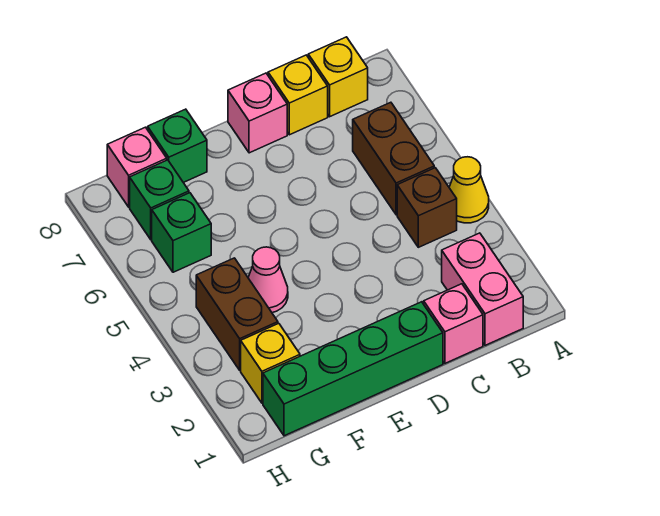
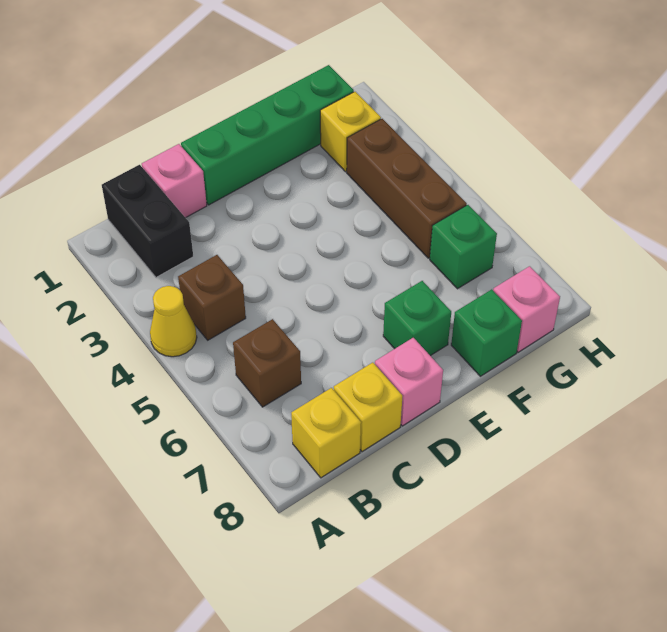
pink 1x2 brick [442,233,523,345] -> black 1x2 brick [102,165,193,277]
brown 1x2 brick [353,102,434,215] -> brown 1x1 brick [233,319,301,407]
pink 1x1 cone [248,247,288,313] -> none
brown 1x2 brick [196,258,278,370] -> brown 1x3 brick [347,119,467,258]
green 1x1 brick [130,160,189,240] -> green 1x1 brick moved to [383,281,451,356]

